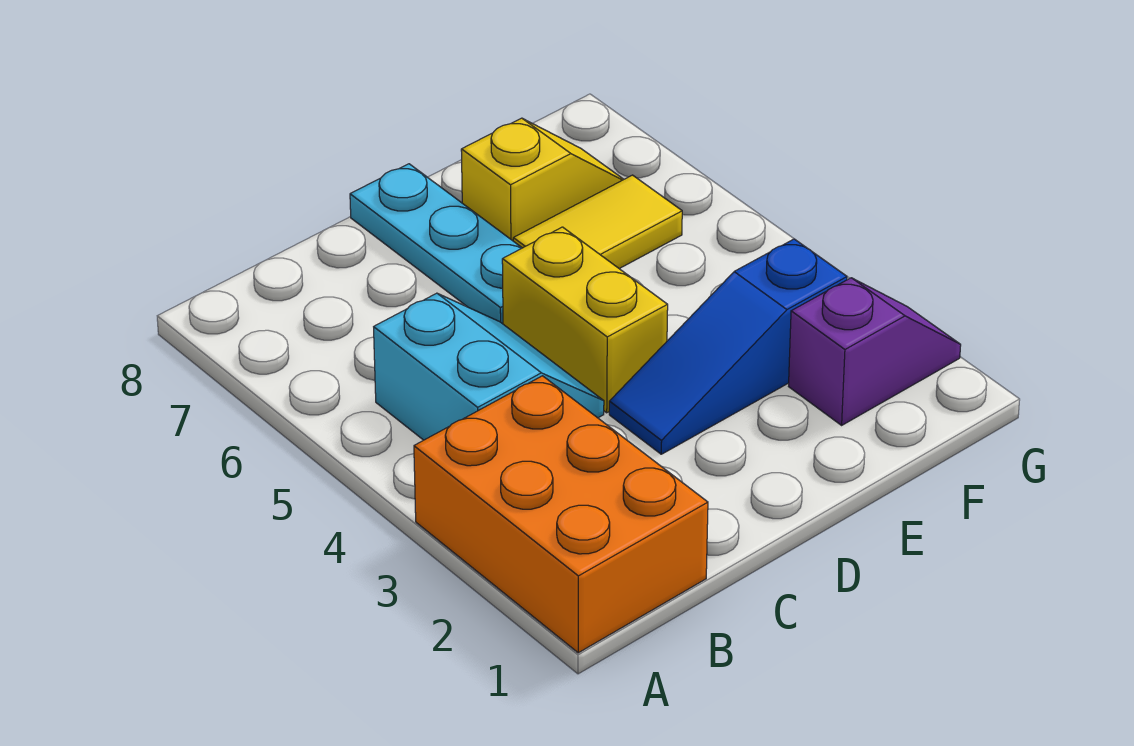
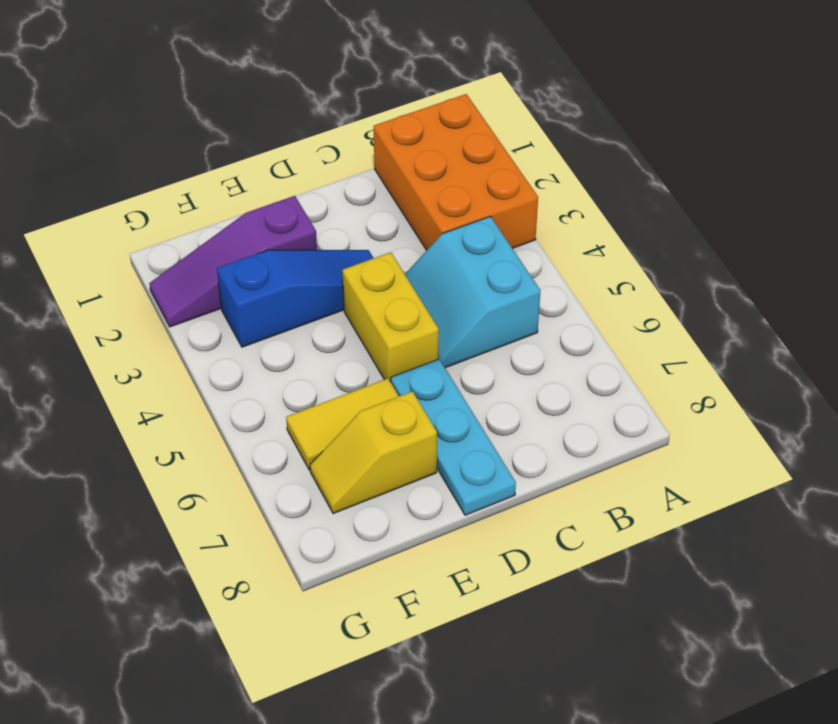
purple 1x2 slope [789,278,961,425] -> purple 1x3 slope [149,196,317,327]

